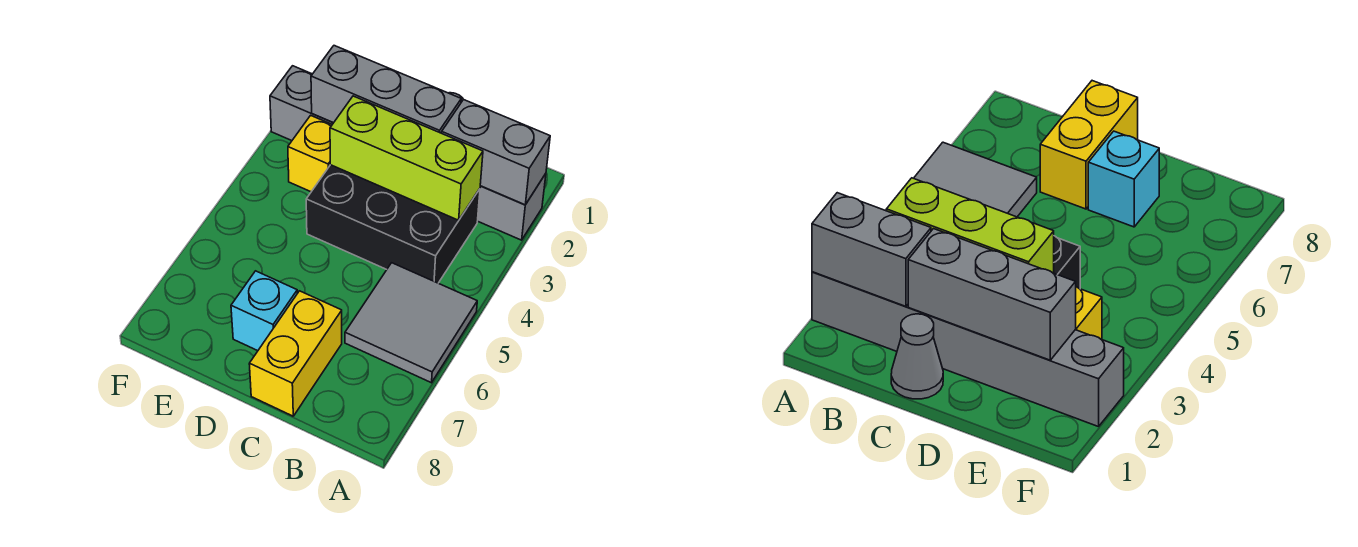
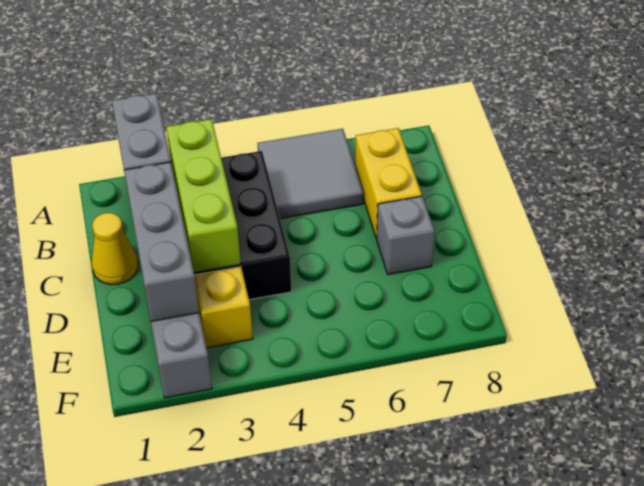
grey 1x1 cone [891,314,943,399] -> yellow 1x1 cone [92,213,138,285]
yellow 1x2 brick [249,291,342,416] -> yellow 1x2 brick turned to [355,128,422,238]
cyan 1x1 brick [231,271,297,351] -> grey 1x1 brick [376,196,434,275]

